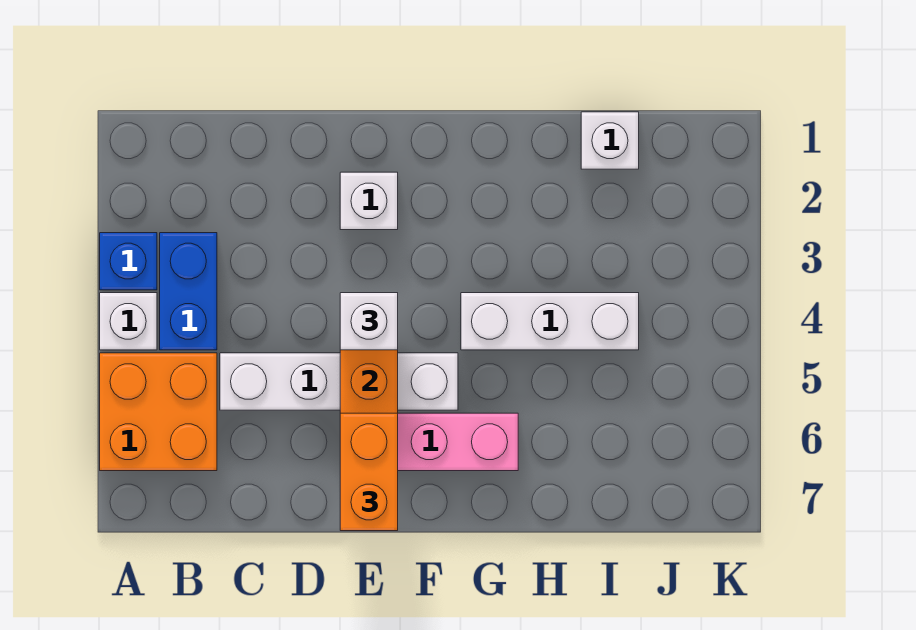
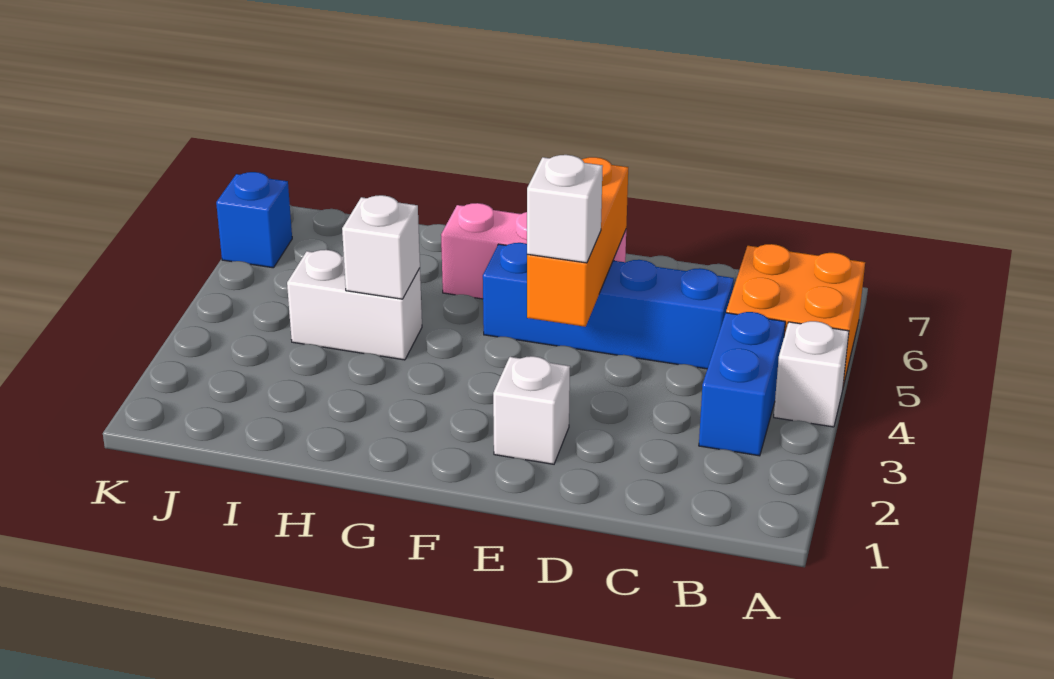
blue 1x1 brick [100,233,157,290] -> blue 1x1 brick moved to [216,172,292,268]
white 1x4 brick [220,353,458,410] -> blue 1x4 brick [483,243,734,369]
orange 1x2 brick [340,413,398,531] -> none
white 1x3 brick [461,293,639,350] -> white 1x2 brick [287,250,422,360]
white 1x1 brick [581,112,639,169] -> white 1x1 brick moved to [342,195,420,299]

